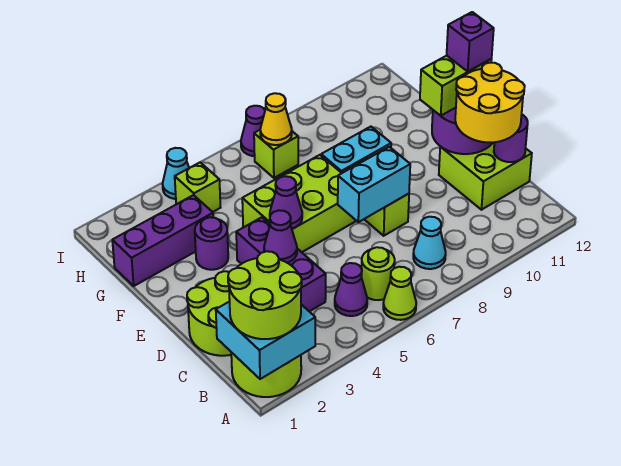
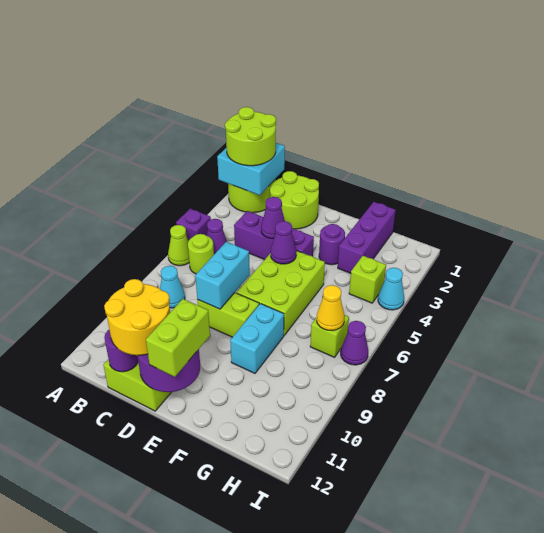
purple 1x1 brick [447,12,494,71] -> purple 1x1 brick moved to [176,209,211,241]

